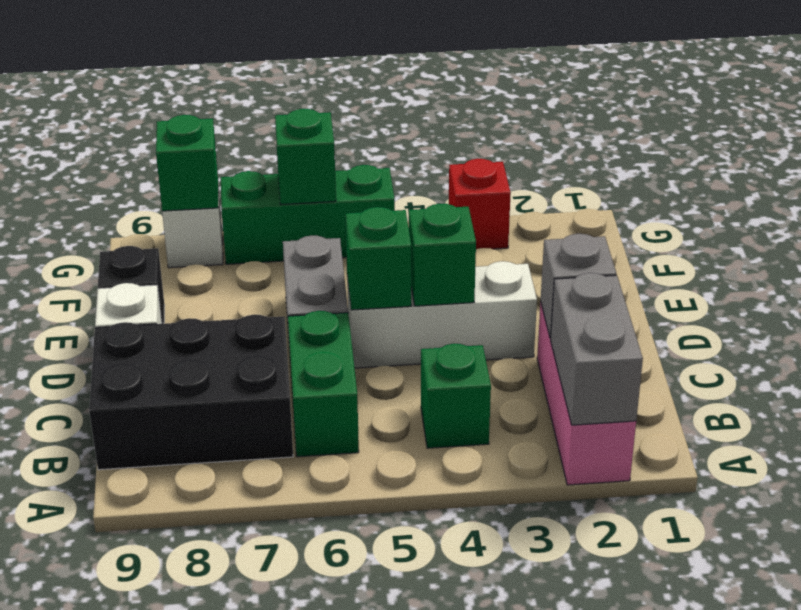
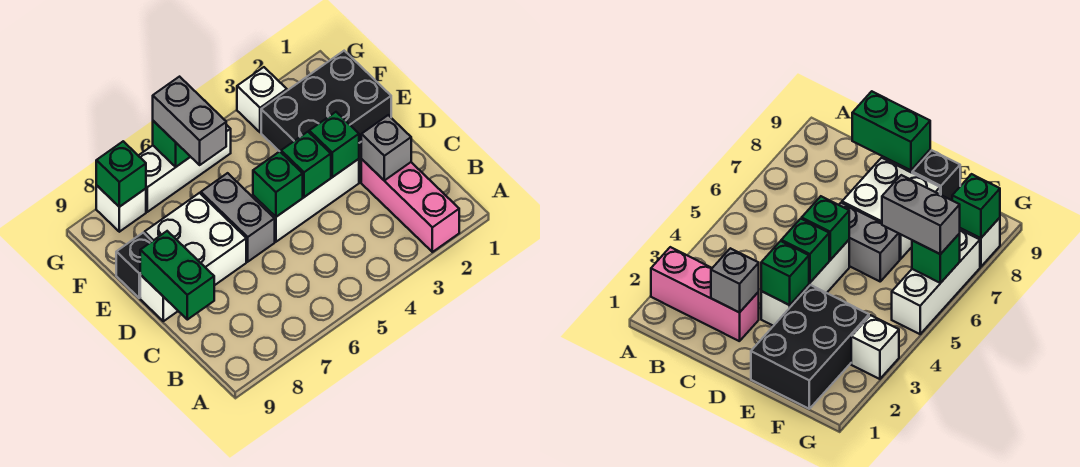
grey 1x2 brick [551,273,643,425] -> grey 1x2 brick moved to [153,77,226,165]
green 1x1 brick [421,344,491,448] -> green 1x1 brick moved to [309,112,359,177]
green 1x2 brick [288,311,359,457] -> green 1x2 brick moved to [140,231,214,320]
black 2x3 brick [89,315,293,470] -> black 2x3 brick moved to [261,51,391,152]
none -> white 2x2 brick [145,193,246,285]
red 1x1 brick [449,159,511,249] -> white 1x1 brick [237,67,287,132]
green 1x3 brick [221,165,395,264] -> white 1x3 brick [138,125,231,212]

